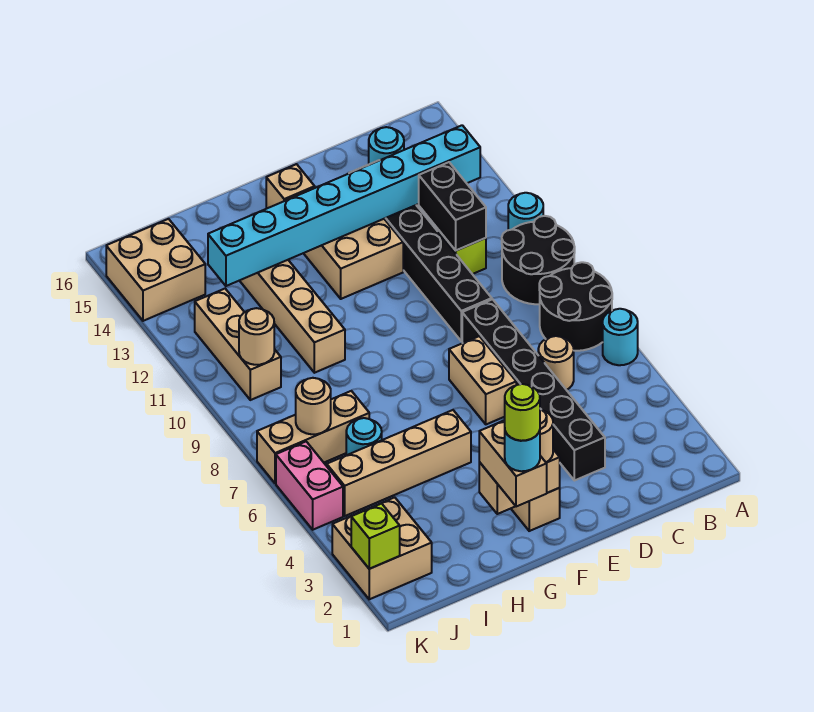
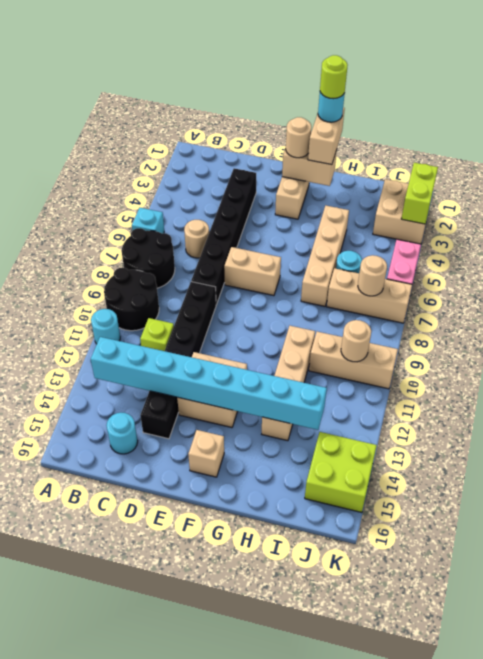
cyan 1x1 round brick [603,309,638,365] -> cyan 1x1 brick [132,208,164,233]
black 1x2 brick [419,162,486,251] -> none
tan 1x2 brick [449,336,516,424] -> tan 1x2 brick turned to [224,247,281,296]
tan 1x4 brick [327,410,471,516] -> tan 1x4 brick turned to [301,206,349,306]
tan 1x3 brick [195,289,281,400] -> tan 1x3 brick turned to [309,332,398,389]
tan 2x2 brick [106,219,205,321] -> lime 2x2 brick [305,432,377,512]
lime 1x1 brick [351,504,400,569] -> lime 1x2 brick [401,163,438,224]

